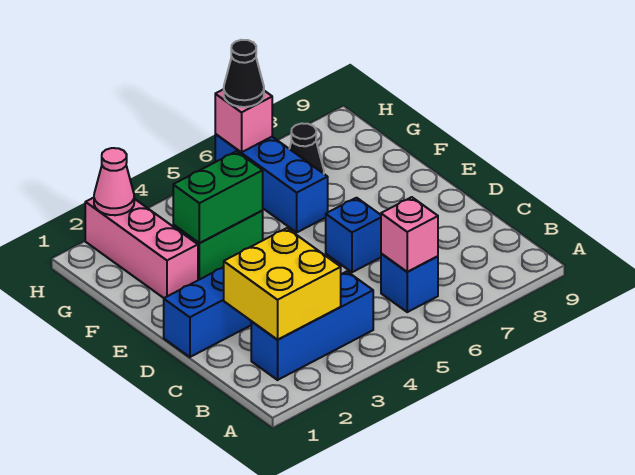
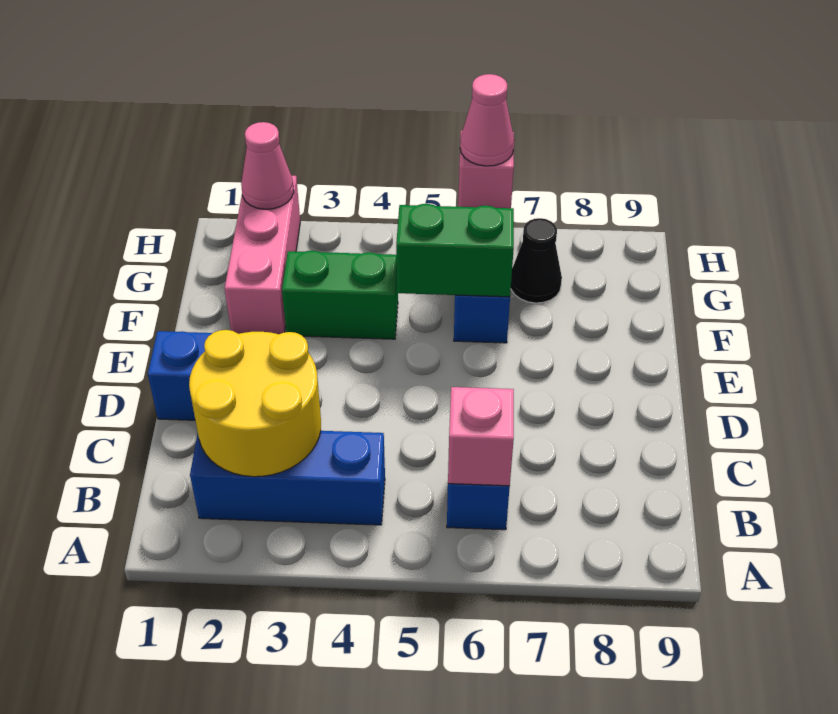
yellow 2x2 brick [224,228,341,340] -> yellow 2x2 round brick [189,330,321,477]
blue 1x1 brick [326,198,381,272] -> none
green 1x2 brick [173,151,263,243] -> green 1x2 brick moved to [396,204,514,297]
black 1x1 cone [224,40,264,107] -> pink 1x1 cone [460,74,514,166]

